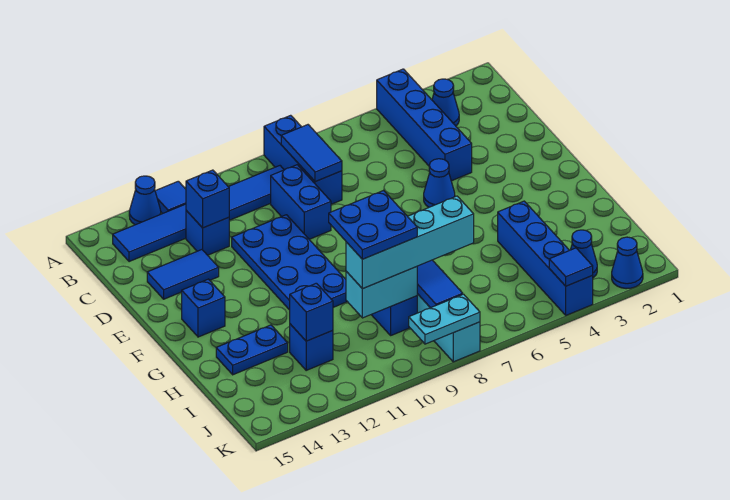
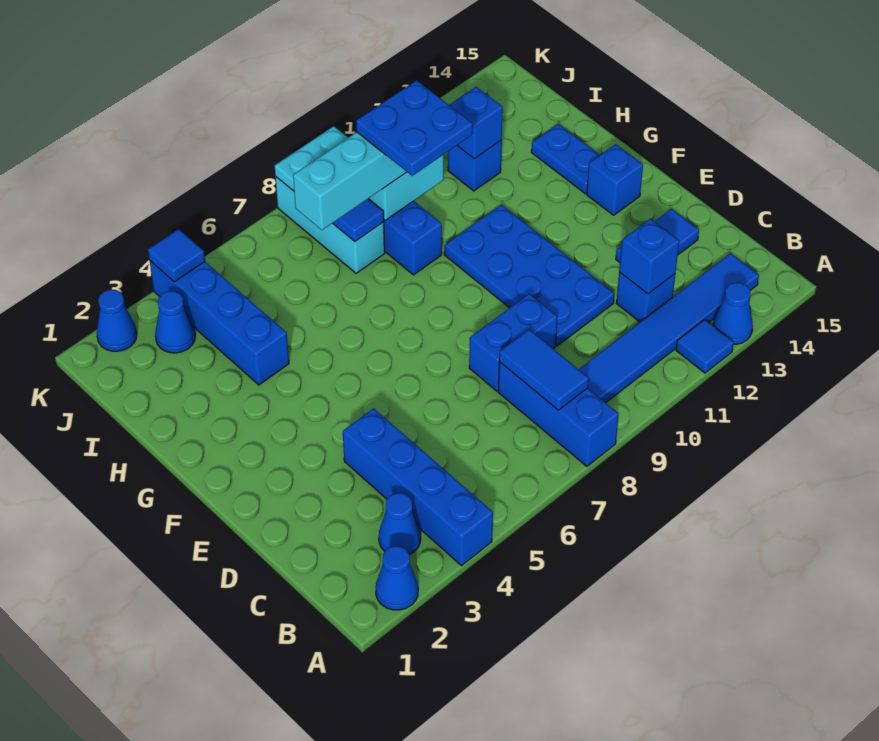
blue 1x2 brick [271,165,331,239] -> blue 1x2 brick turned to [469,294,557,391]
blue 1x1 cone [424,159,455,207] -> blue 1x1 cone moved to [376,546,418,610]
blue 1x2 plate [216,325,288,375] -> blue 1x2 plate turned to [531,124,600,194]

